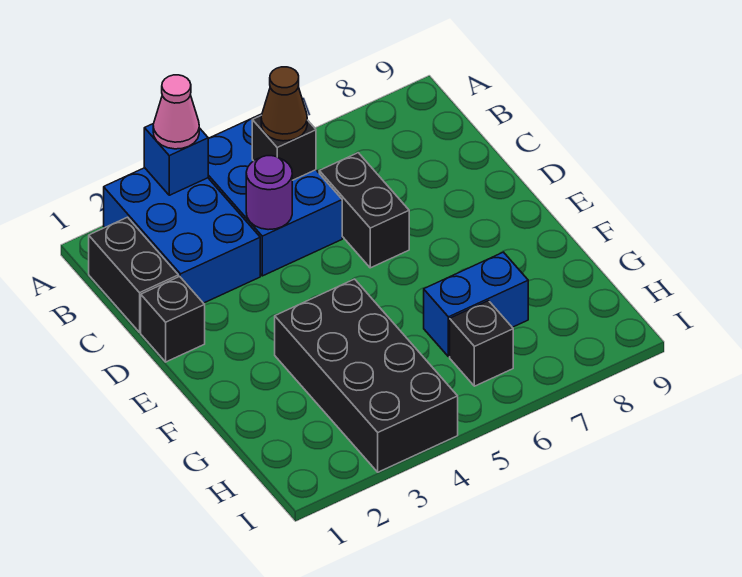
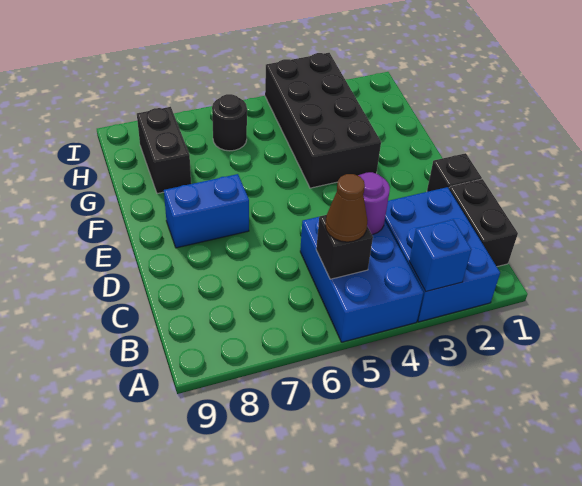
pink 1x1 cone [153,75,199,149] -> none
black 1x2 brick [319,153,409,268] -> black 1x2 brick moved to [137,107,191,194]
blue 1x2 brick [424,252,528,357] -> blue 1x2 brick moved to [164,174,249,248]
black 1x1 brick [450,301,513,386] -> black 1x1 round brick [212,94,247,151]

